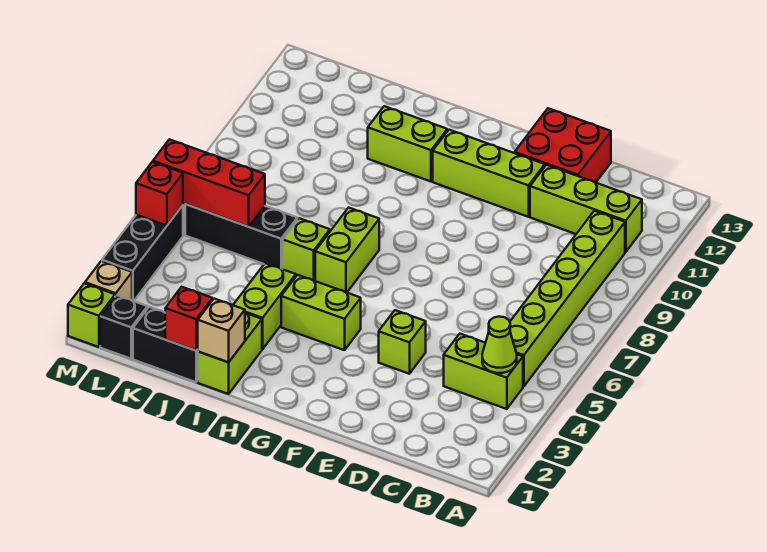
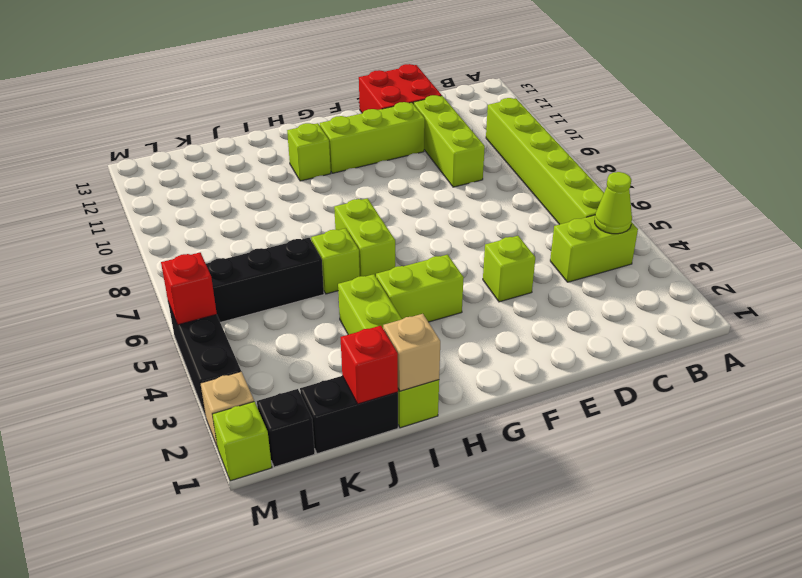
lime 1x3 brick [530,165,642,252] -> lime 1x3 brick turned to [414,95,485,187]
lime 1x2 brick [368,106,447,181] -> lime 1x1 brick [287,123,331,181]
red 1x3 brick [153,139,265,227] -> none

